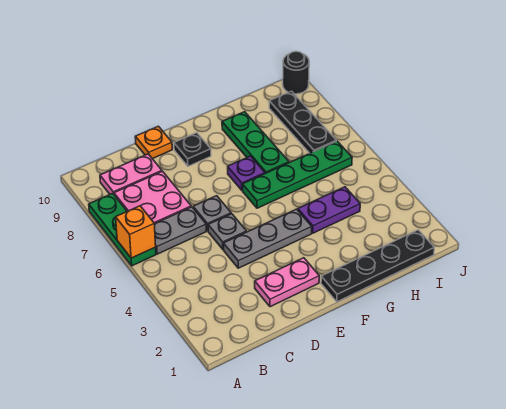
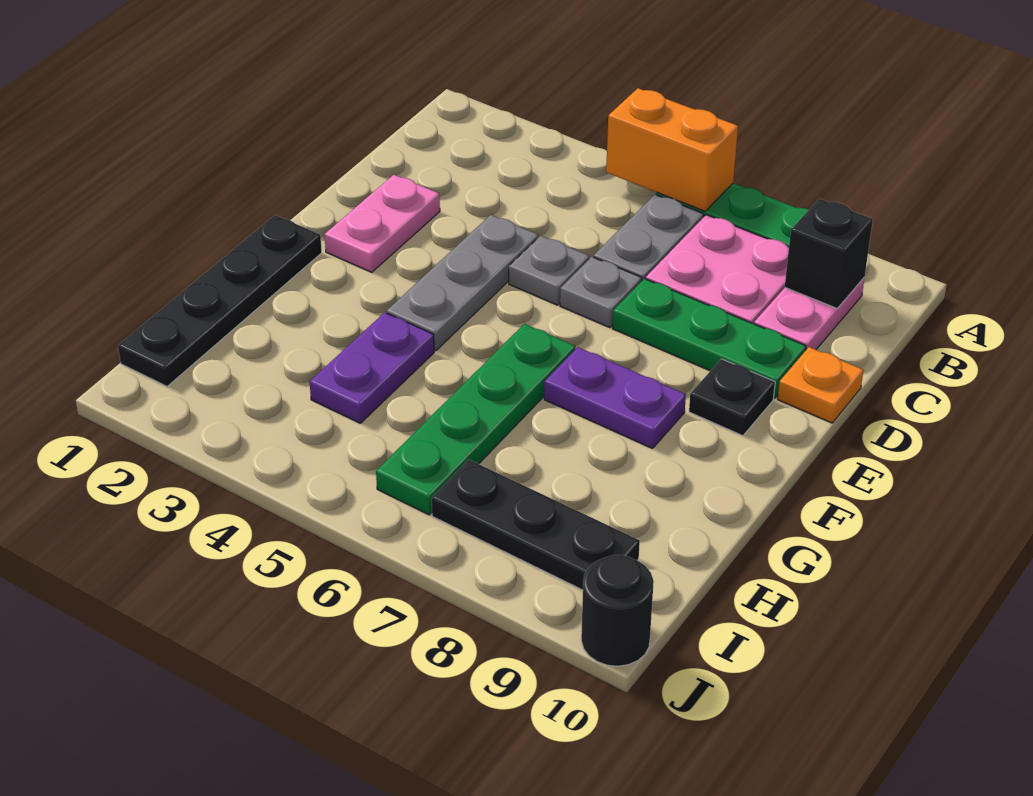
orange 1x1 brick [116,206,156,258] -> orange 1x2 brick [606,88,738,211]
none -> black 1x1 brick [785,199,873,309]
purple 1x1 plate [228,156,265,190] -> purple 1x2 plate [544,347,686,449]
green 1x3 plate [222,112,289,174] -> green 1x3 plate moved to [613,279,806,398]

